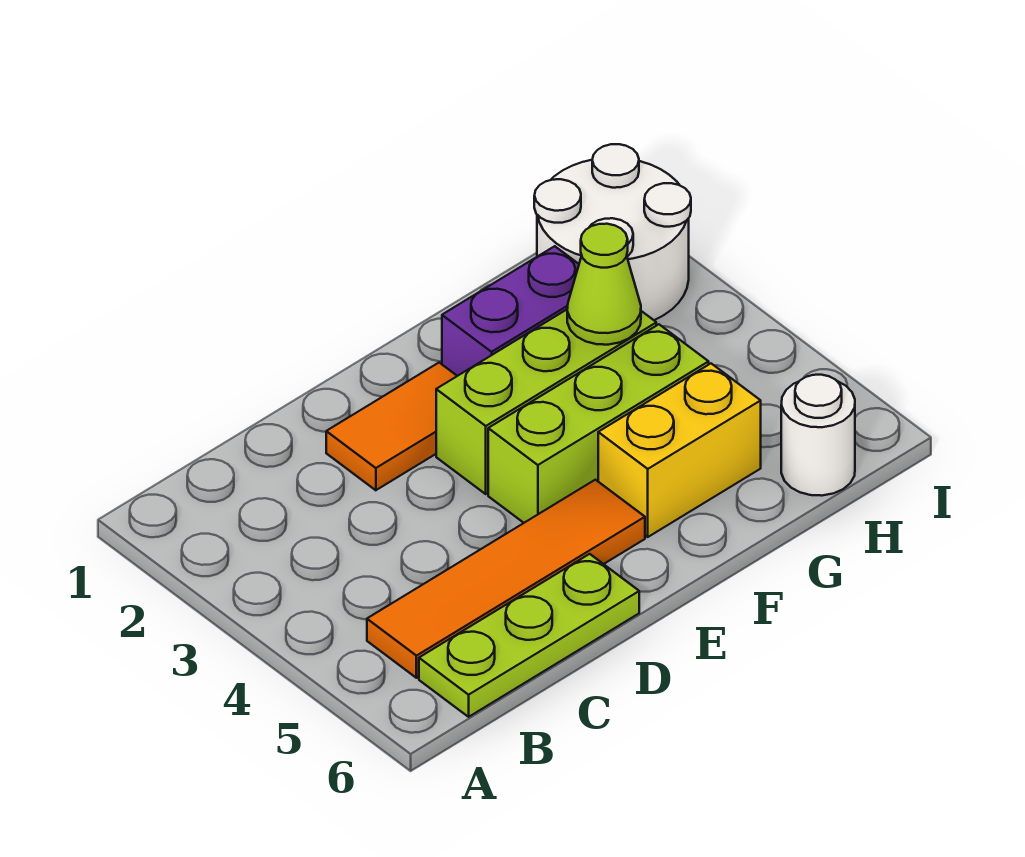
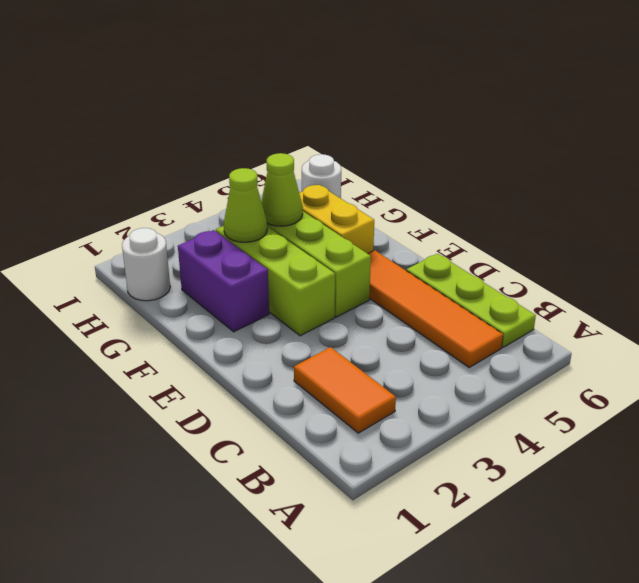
orange 1x2 tile [326,363,457,490] -> orange 1x2 tile moved to [294,347,396,433]
none -> lime 1x1 cone [261,153,303,226]
white 2x2 round brick [534,144,691,320] -> white 1x1 round brick [122,228,170,301]

